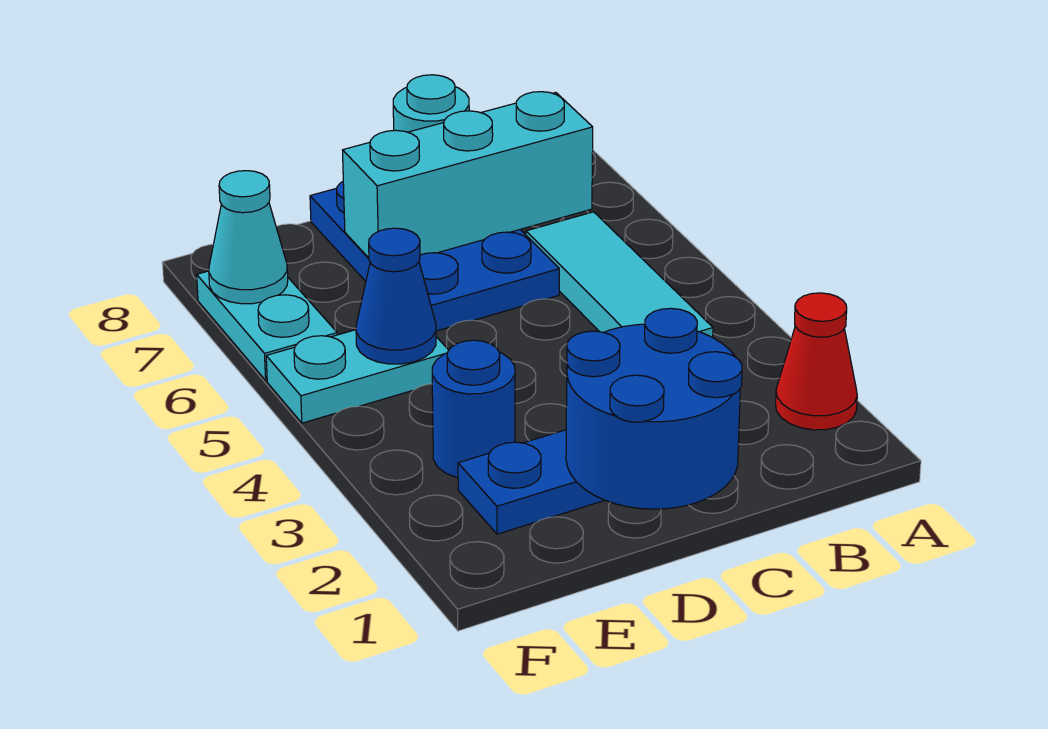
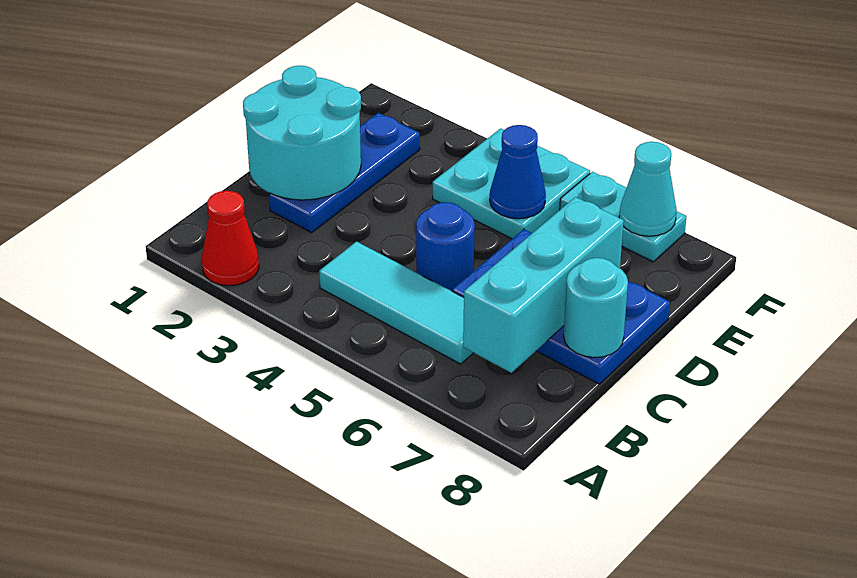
blue 2x2 round brick [566,308,742,509] -> cyan 2x2 round brick [243,66,361,200]
blue 1x1 round brick [432,340,515,478] -> blue 1x1 round brick moved to [416,202,475,291]
cyan 1x2 plate [266,330,449,423] -> cyan 2x2 plate [433,128,590,239]

